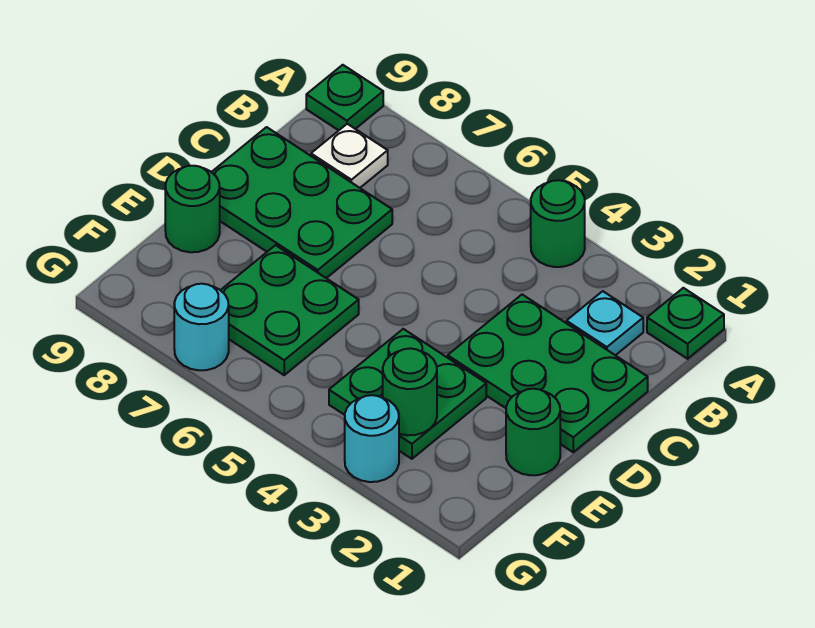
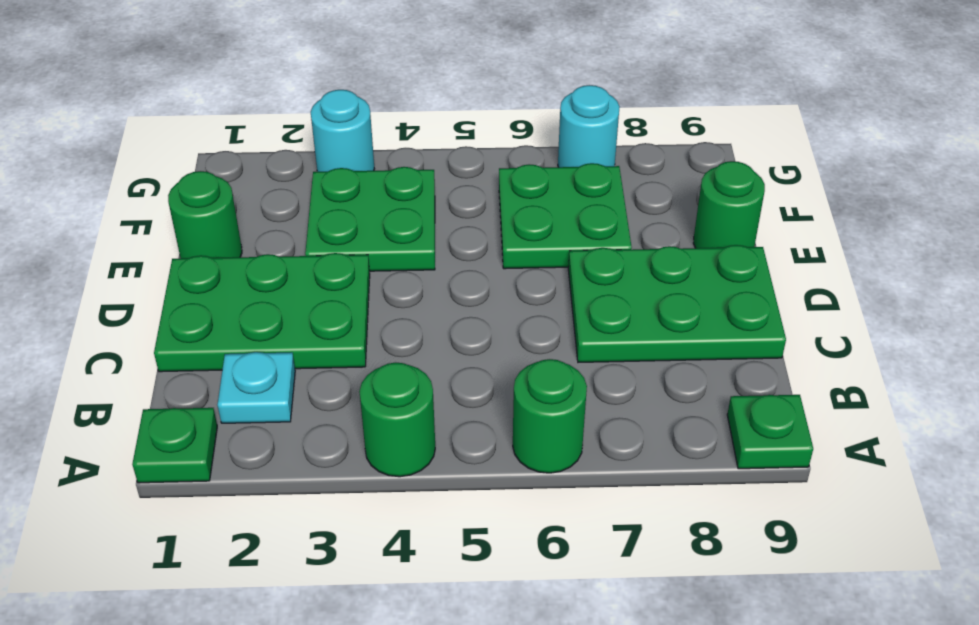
white 1x1 plate [311,124,388,188] -> none
green 1x1 round brick [383,348,437,435] -> green 1x1 round brick moved to [513,359,587,473]

